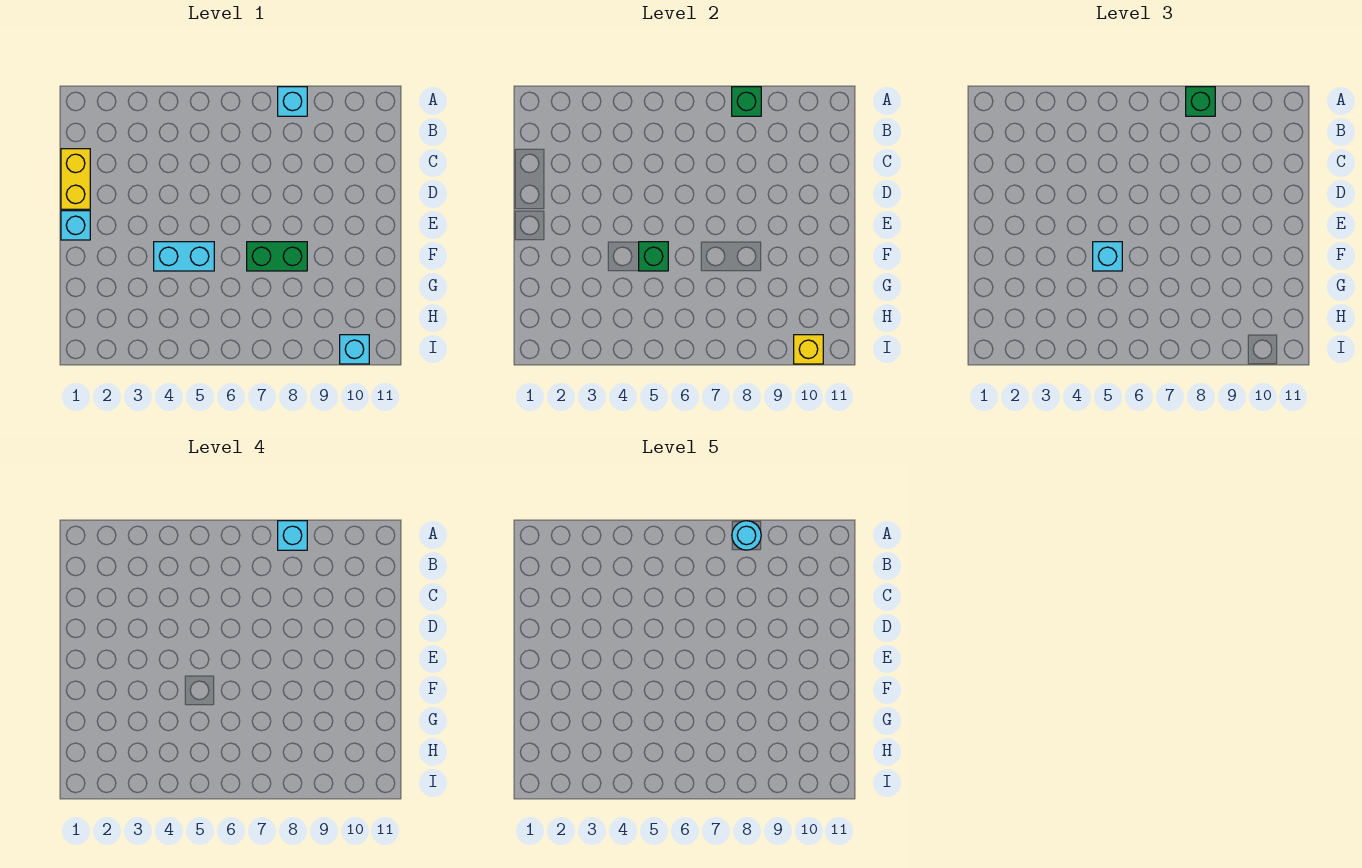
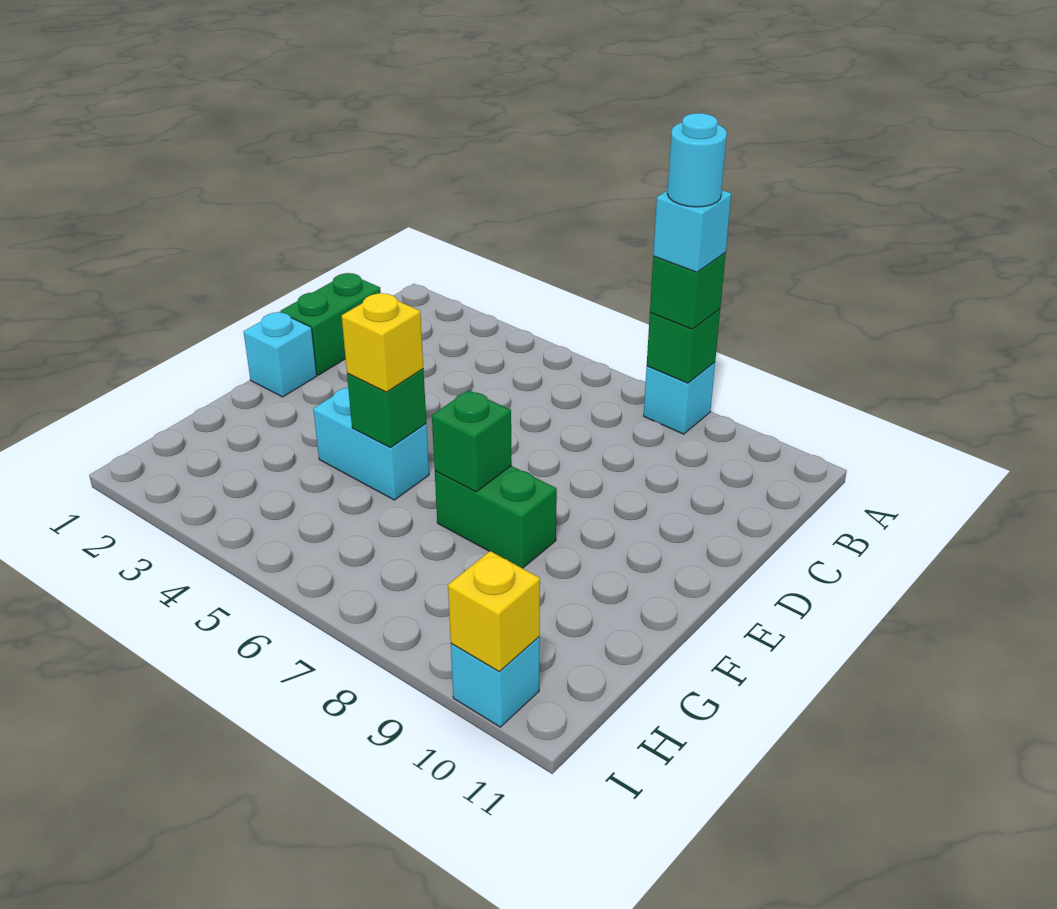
yellow 1x2 brick [61,149,90,209] -> green 1x2 brick [280,273,381,375]
cyan 1x1 brick [1093,242,1122,271] -> yellow 1x1 brick [342,293,423,392]
none -> green 1x1 brick [432,390,512,492]

